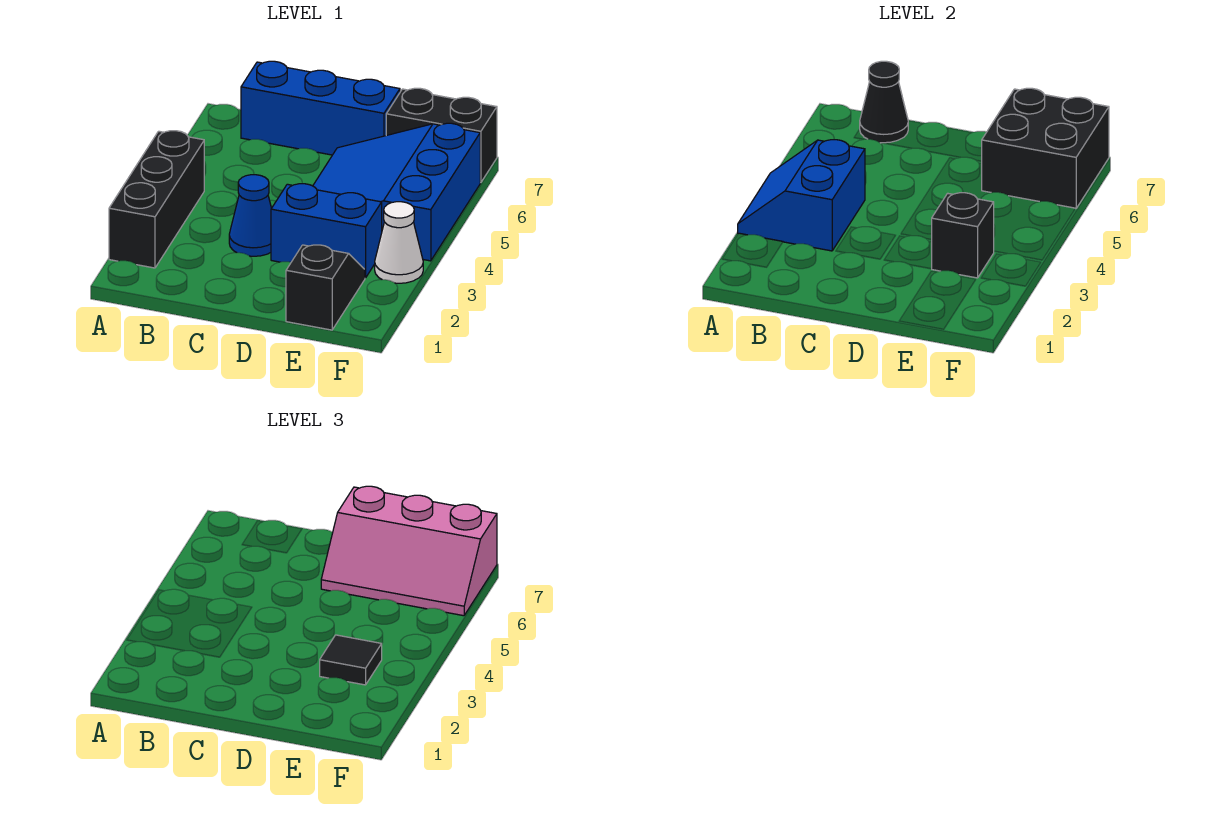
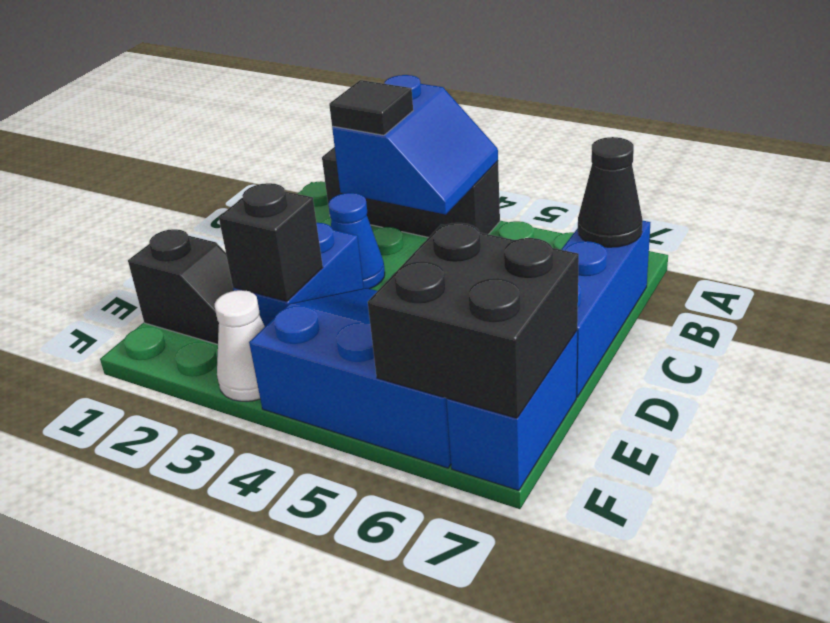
blue 2x2 slope [738,140,865,251] -> blue 2x2 slope turned to [332,75,498,215]
pink 2x3 slope [321,486,497,616] -> none
black 1x1 tile [320,635,382,685] -> black 1x1 tile moved to [329,80,413,135]
black 1x2 brick [386,88,497,183] -> blue 1x2 brick [447,331,577,491]

